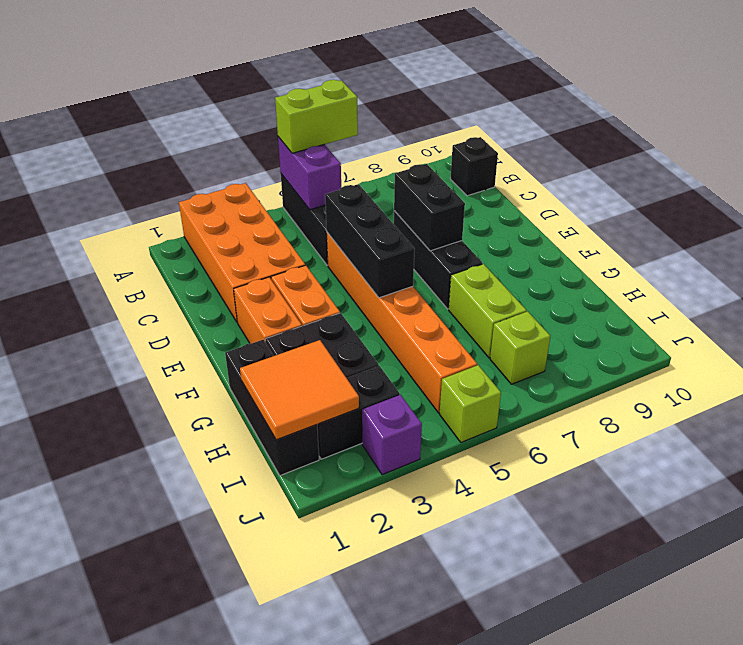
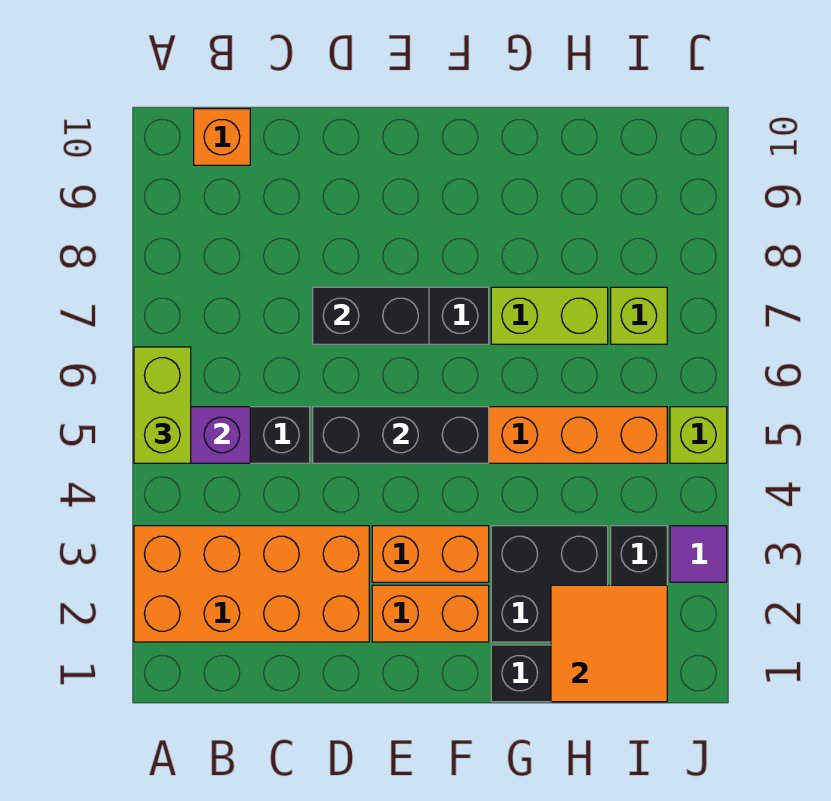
black 1x1 brick [450,137,498,196] -> orange 1x1 brick [194,109,250,165]
purple 1x1 brick [362,395,422,475] -> purple 1x1 tile [670,526,727,582]

